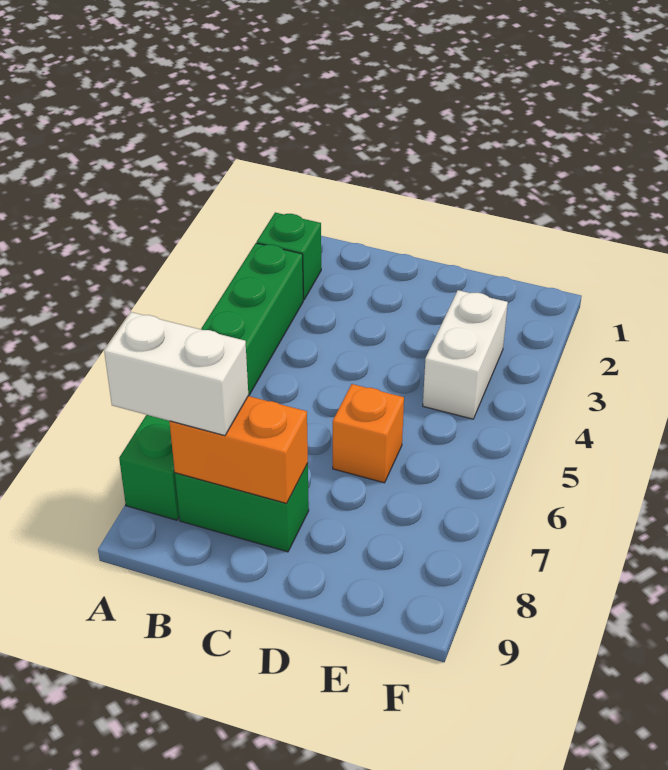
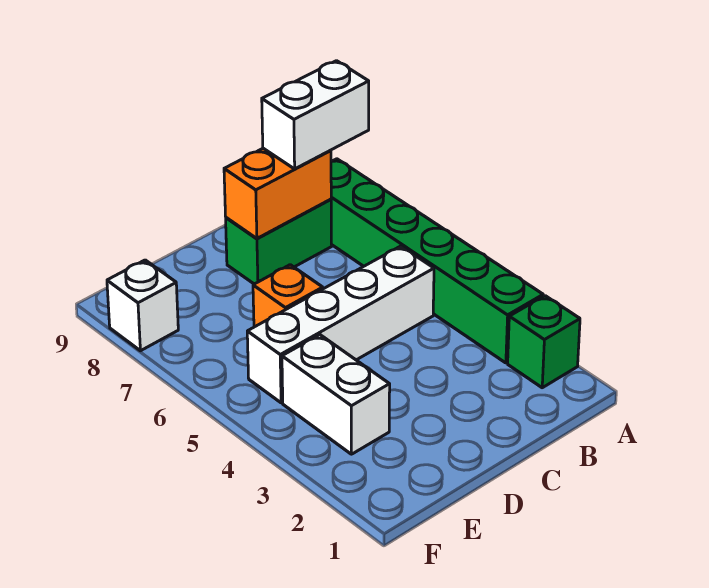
none -> white 1x4 brick [247,246,434,403]
none -> white 1x1 brick [107,260,178,351]

